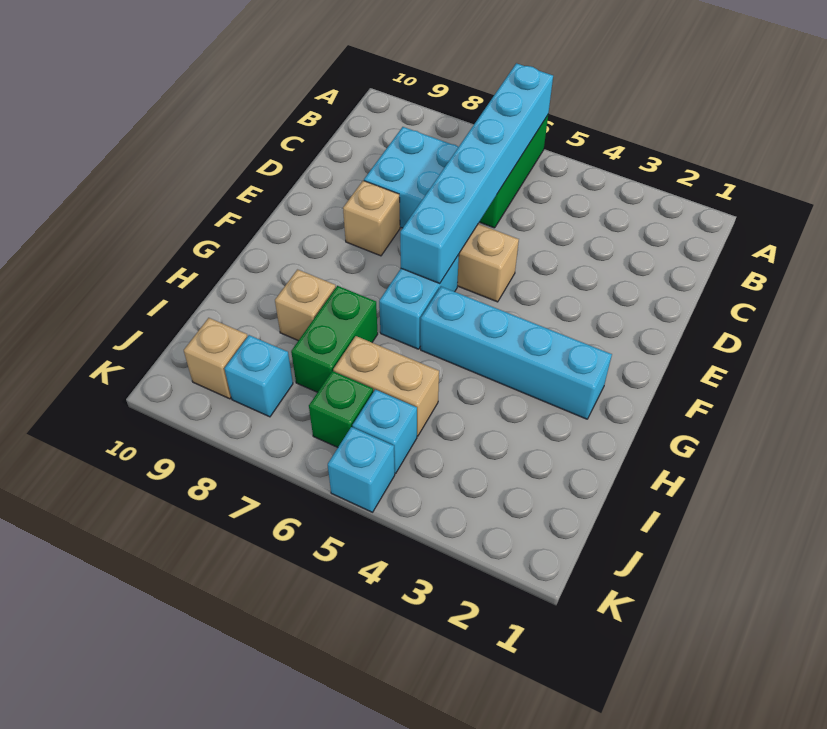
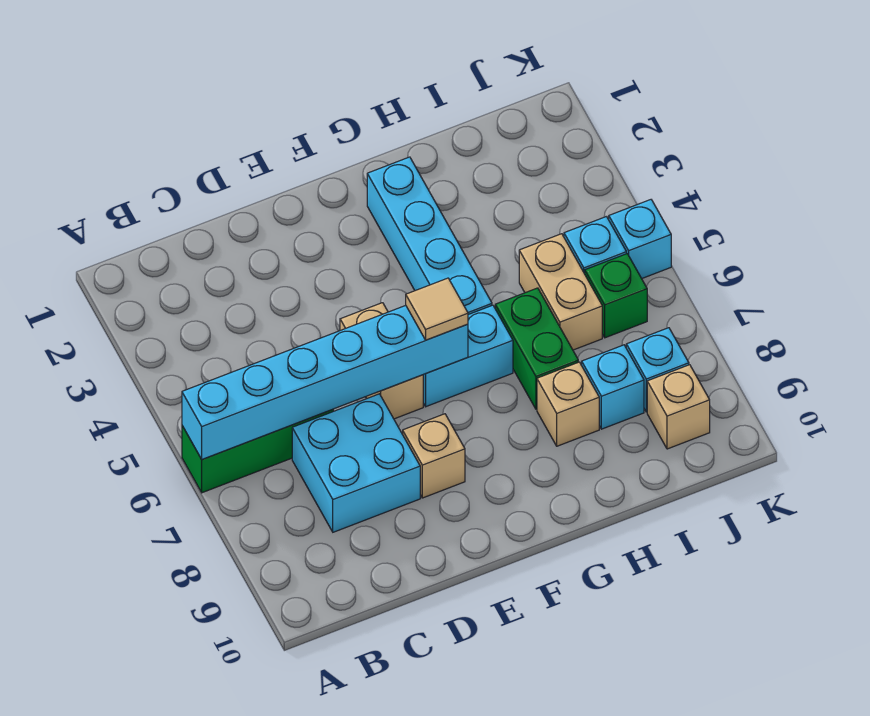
none -> tan 1x1 tile [406,278,468,340]
green 1x2 brick [291,286,378,392] -> green 1x2 brick turned to [495,288,578,409]
none -> cyan 1x1 brick [582,345,644,429]

